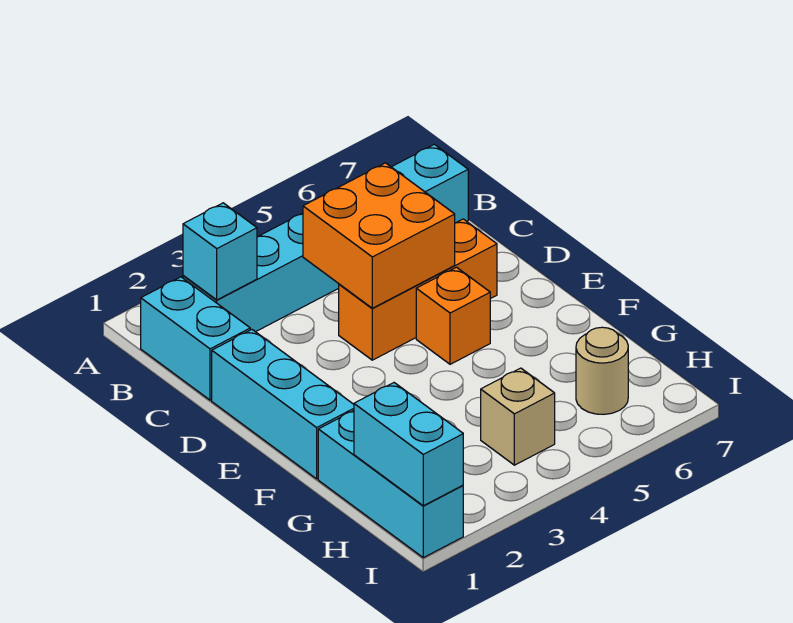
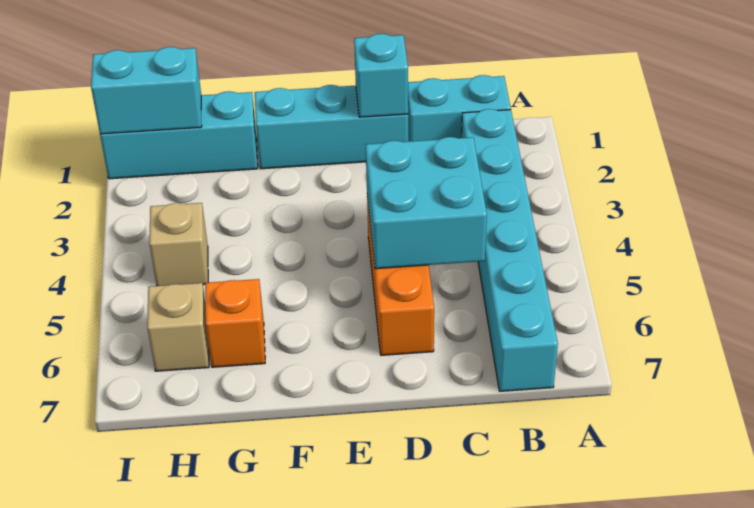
cyan 1x1 brick [183,203,257,300] -> cyan 1x1 brick moved to [354,34,408,117]
orange 2x2 brick [303,163,455,308] -> cyan 2x2 brick [366,137,487,269]
orange 1x1 brick [416,267,490,364] -> orange 1x1 brick moved to [205,279,265,367]
tan 1x1 round brick [576,327,628,414] -> tan 1x1 brick [147,283,209,371]

